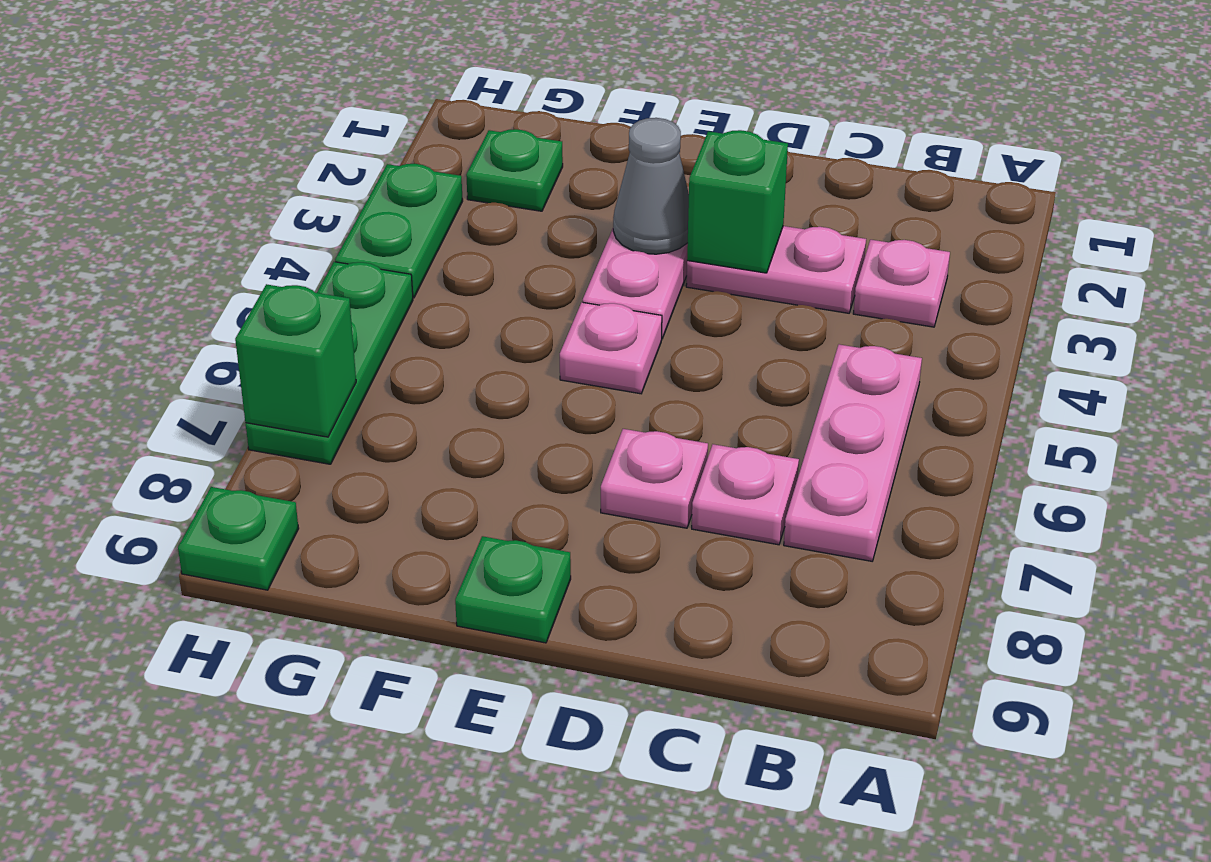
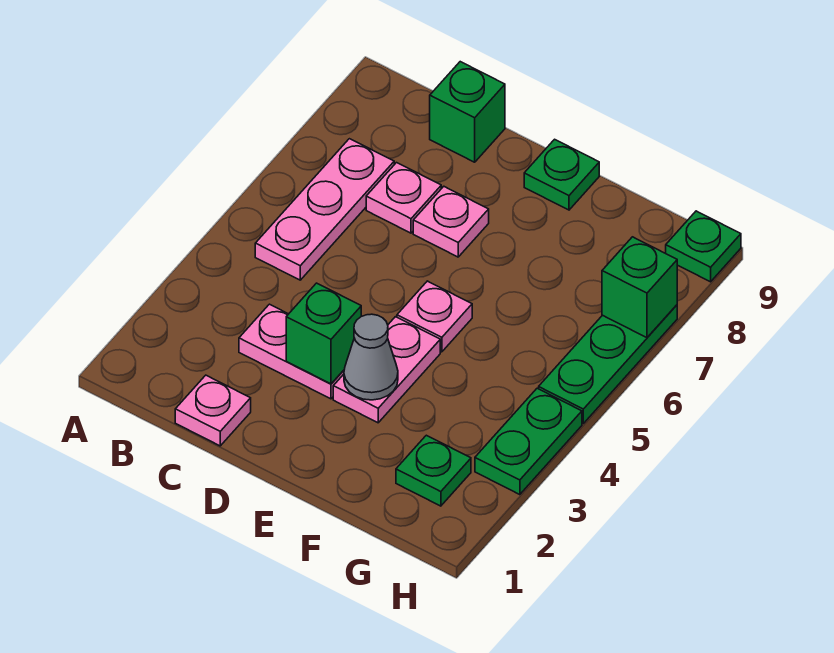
pink 1x1 plate [853,240,950,327] -> pink 1x1 plate moved to [175,375,251,446]
none -> green 1x1 brick [430,62,505,162]

